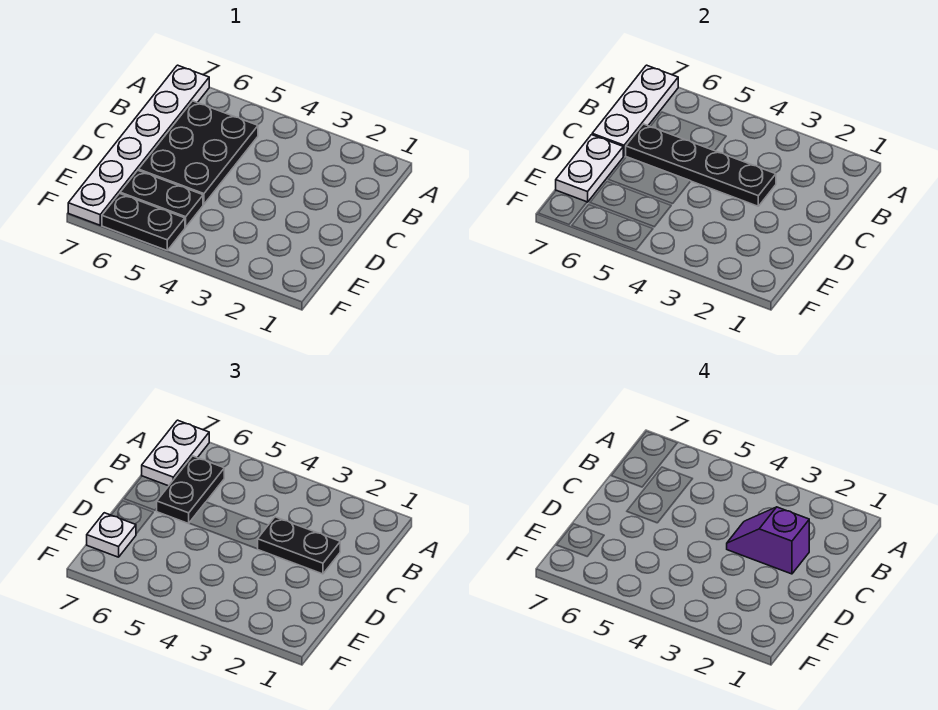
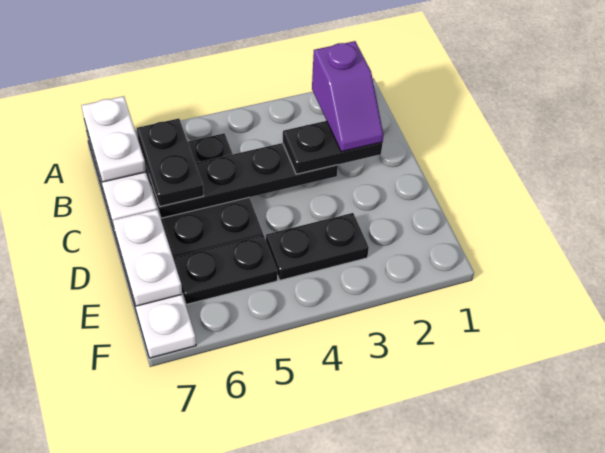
purple 1x2 slope [727,507,809,574] -> purple 1x2 slope turned to [312,41,384,152]
white 1x1 plate [87,513,136,557] -> none
black 1x2 plate [102,194,185,250] -> black 1x2 plate moved to [266,213,369,280]

